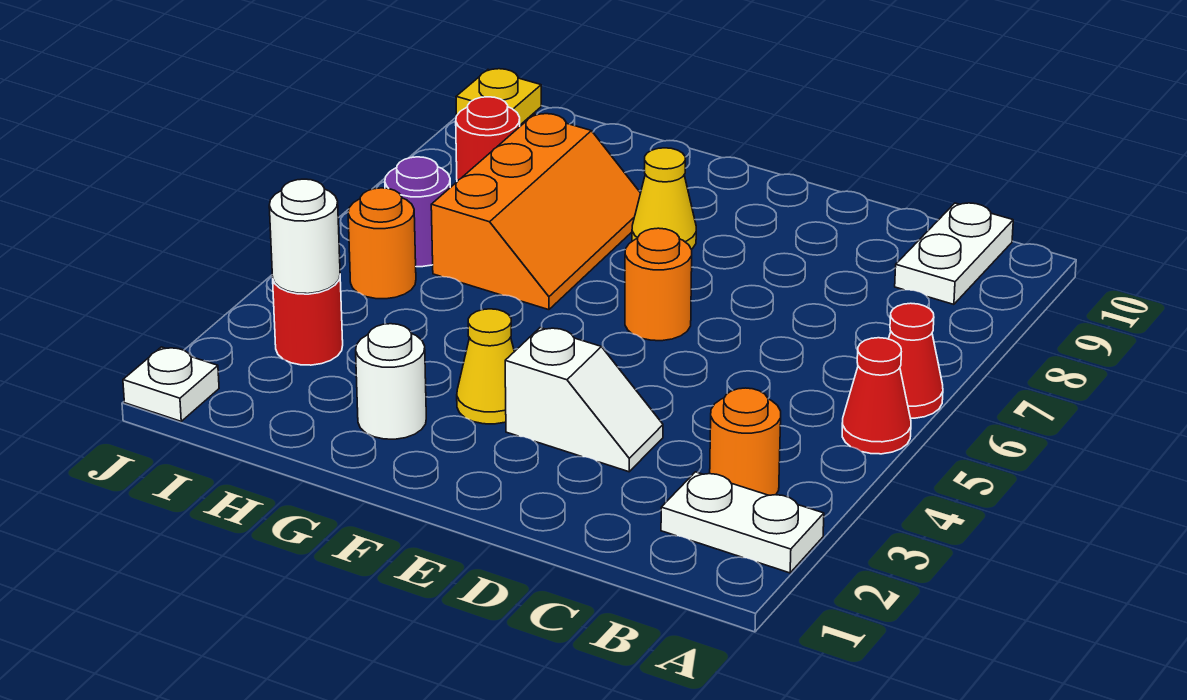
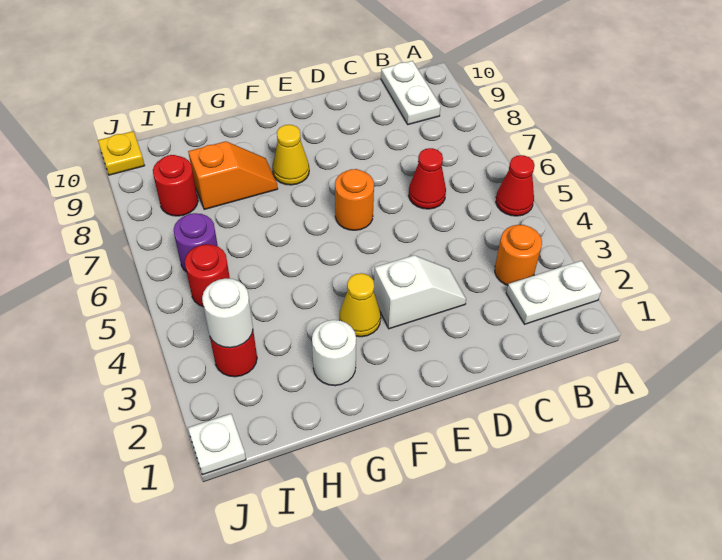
red 1x1 cone [889,303,943,418] -> red 1x1 cone moved to [409,148,446,209]
orange 2x3 slope [431,114,640,310] -> orange 1x2 slope [188,141,278,210]
orange 1x1 round brick [348,188,416,299] -> red 1x1 round brick [185,244,230,306]

